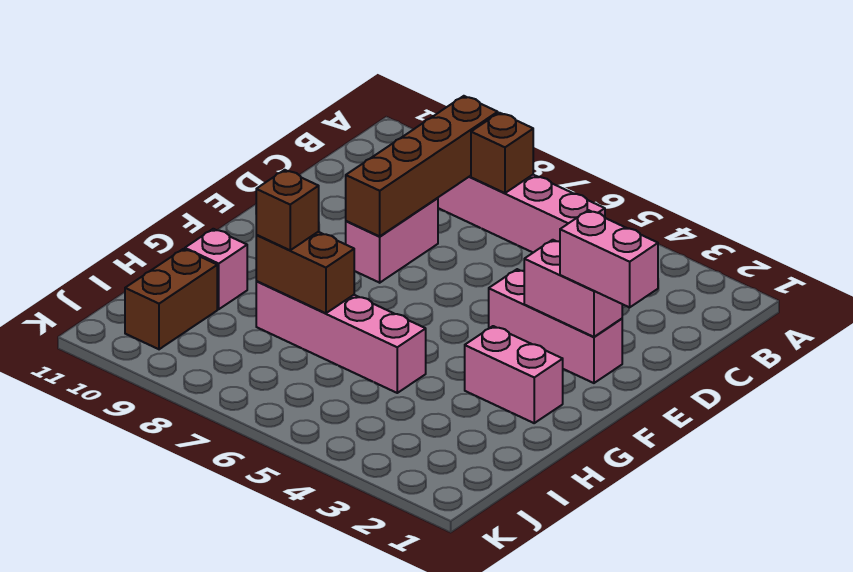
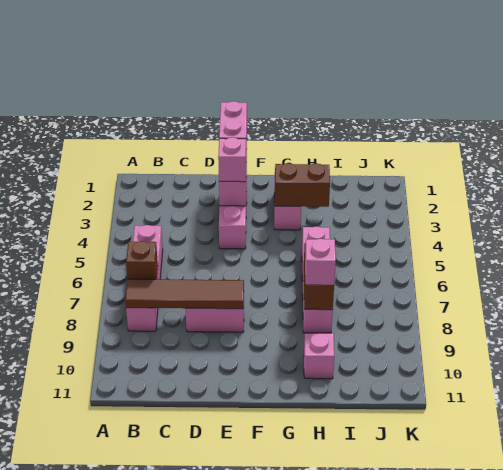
brown 1x4 brick [346,96,498,237] -> brown 1x4 tile [125,279,244,309]
none -> pink 1x1 brick [218,137,246,182]
brown 1x1 brick [256,170,319,250] -> pink 1x1 brick [305,239,336,285]
brown 1x2 brick [125,249,217,349] -> brown 1x2 brick moved to [275,163,330,207]

